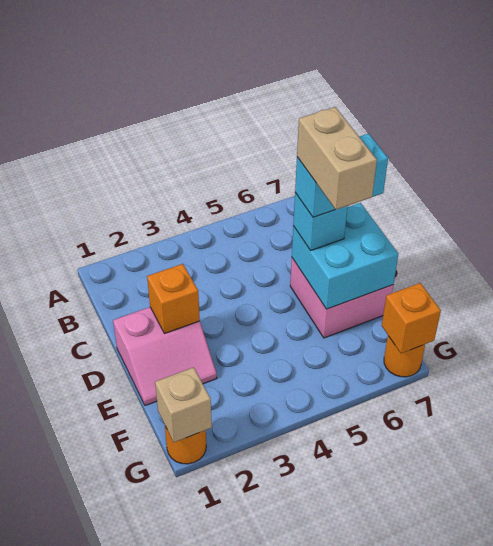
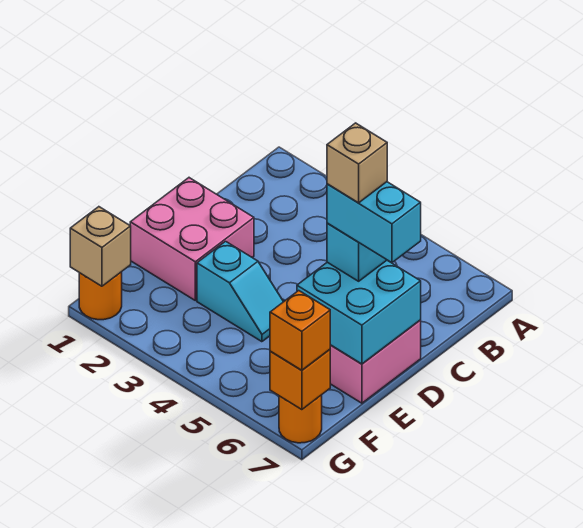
pink 2x2 slope [113,307,217,406] -> pink 2x2 brick [130,178,254,300]
orange 1x1 brick [147,264,200,334] -> orange 1x1 brick moved to [270,291,330,370]
tan 1x2 brick [297,107,377,210] -> tan 1x1 brick [327,123,387,203]
none -> cyan 1x2 slope [197,241,283,342]

